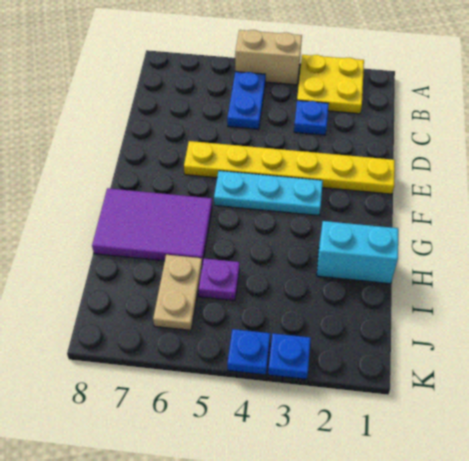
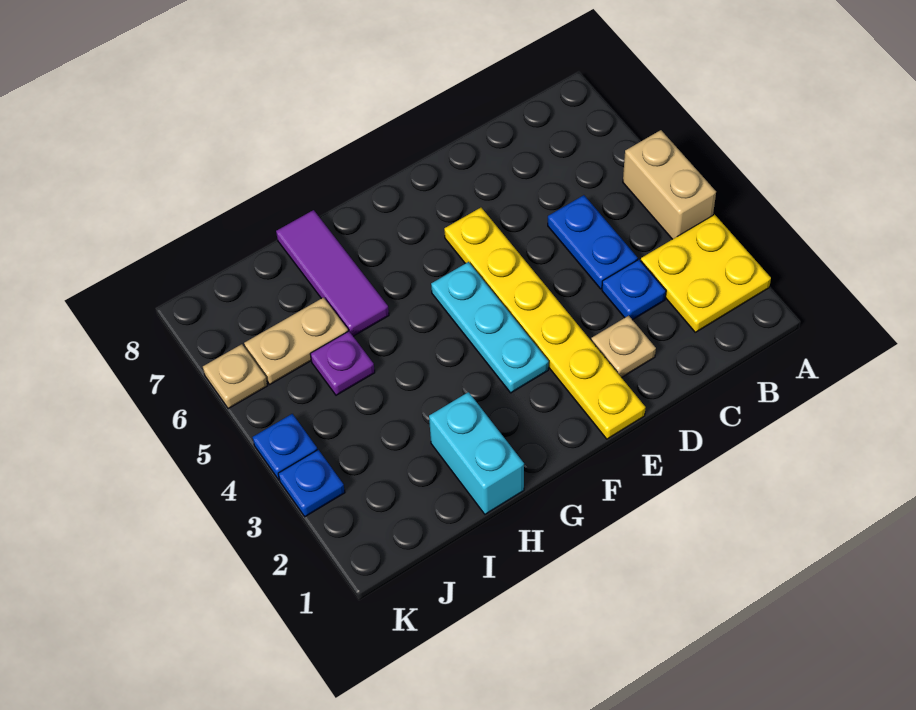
blue 1x2 plate [227,72,266,129] -> blue 1x2 plate turned to [548,195,638,289]
none -> tan 1x1 plate [591,316,656,378]
purple 2x3 tile [92,188,212,265] -> purple 1x3 tile [276,210,389,336]
none -> tan 1x1 plate [203,344,268,409]

